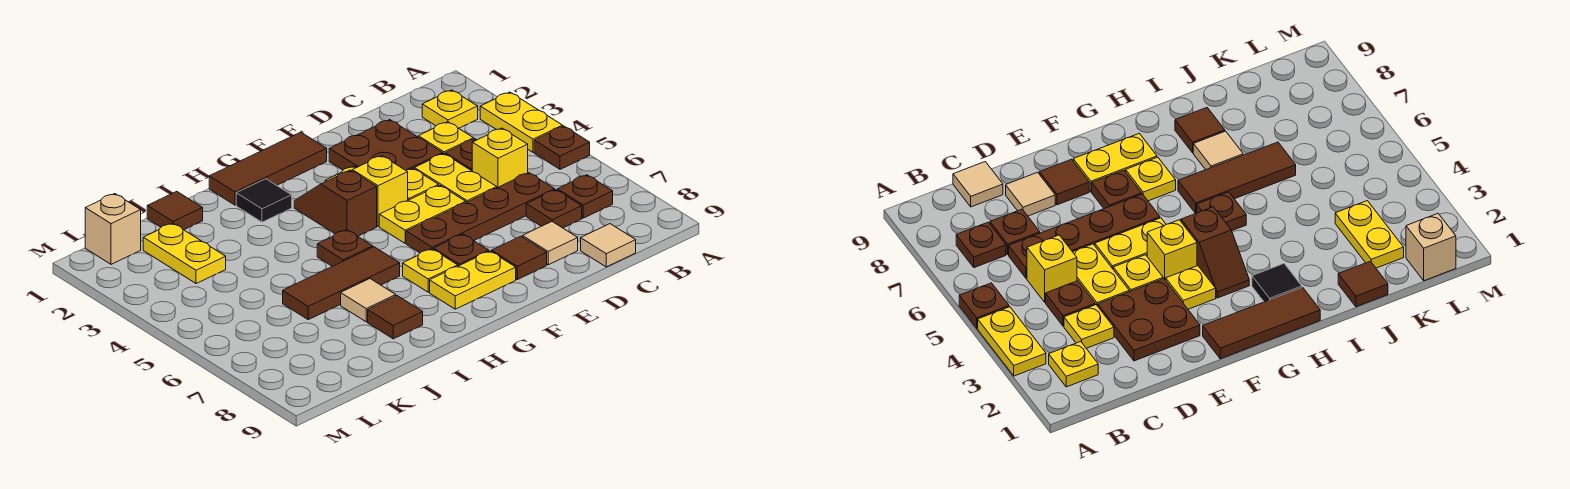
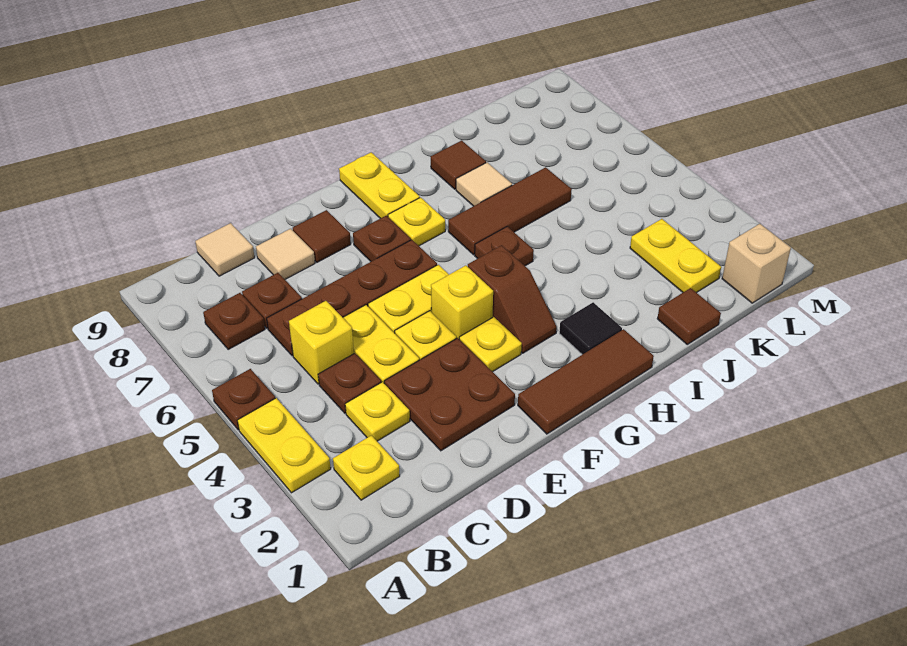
yellow 1x2 plate [430,251,516,309] -> yellow 1x2 plate turned to [339,152,420,218]

